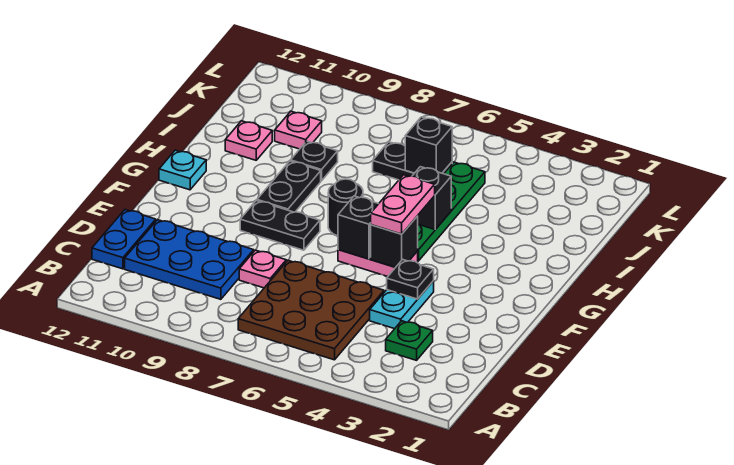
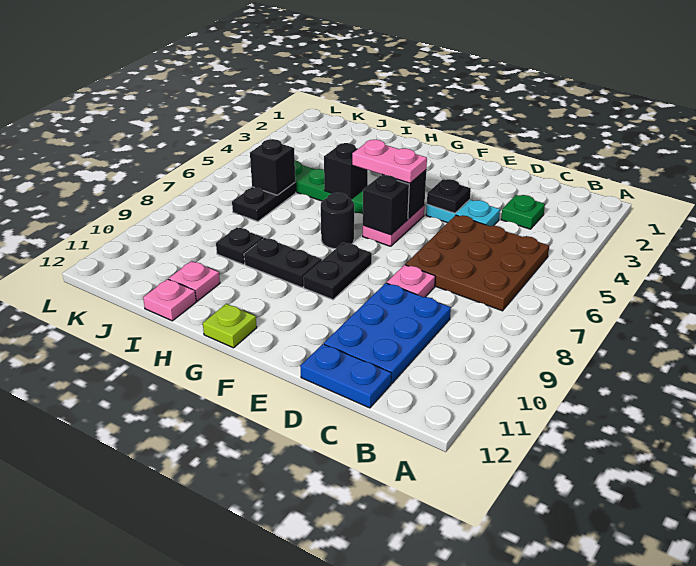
cyan 1x1 plate [159,150,206,190] -> lime 1x1 plate [203,304,257,348]
pink 1x1 plate [275,111,322,149] -> pink 1x1 plate moved to [143,279,196,321]

